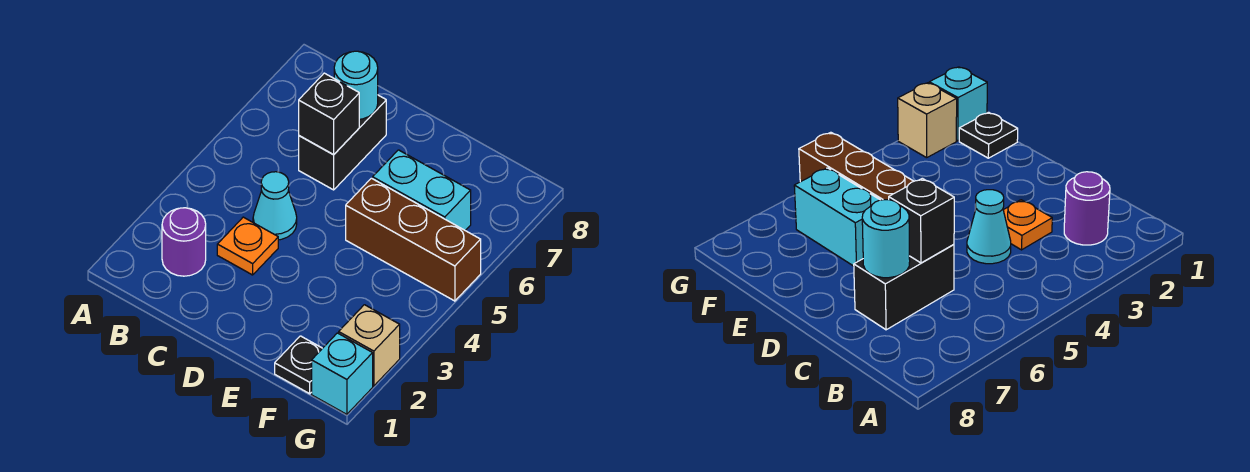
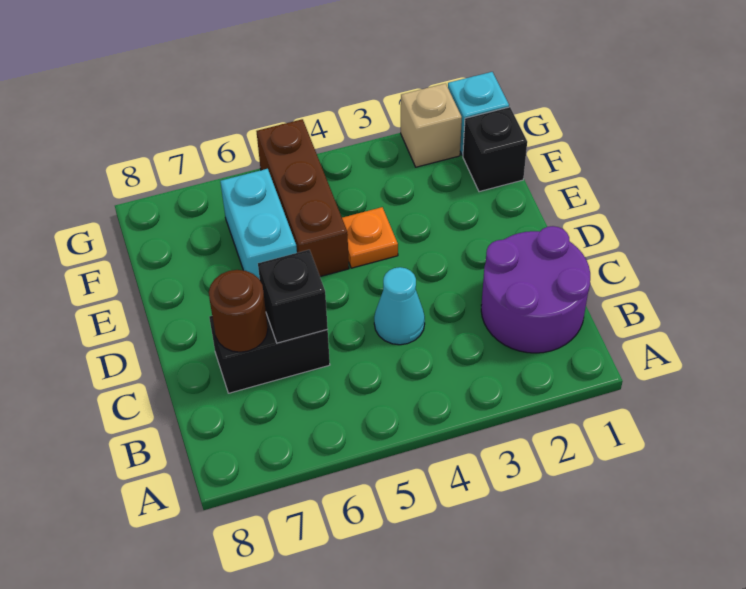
purple 1x1 round brick [162,208,206,276] -> purple 2x2 round brick [481,226,590,353]
orange 1x1 plate [217,217,278,275] -> orange 1x1 plate moved to [342,207,398,268]
cyan 1x1 round brick [334,51,378,119] -> brown 1x1 round brick [209,270,268,352]
black 1x1 plate [275,336,322,394] -> black 1x1 brick [463,107,527,192]

